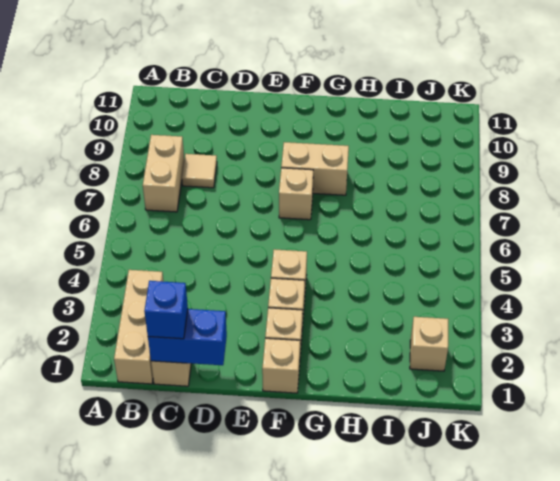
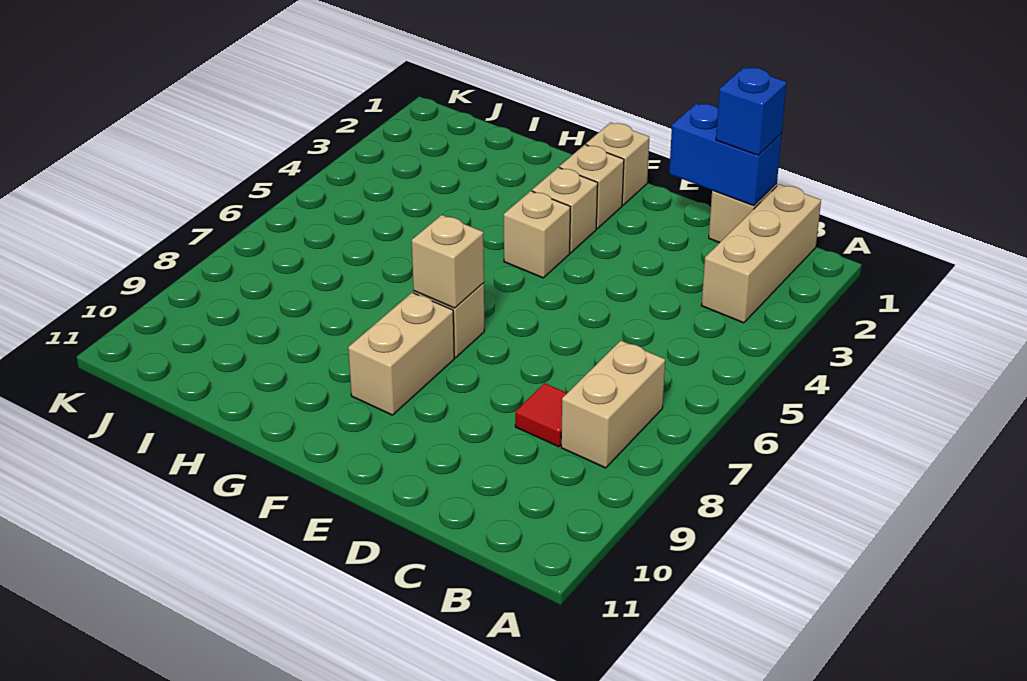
tan 1x1 tile [182,154,217,188] -> red 1x1 tile [515,383,567,447]
tan 1x2 brick [281,142,349,195] -> tan 1x2 brick turned to [348,293,454,415]
tan 1x1 brick [410,317,448,371] -> tan 1x1 brick moved to [412,215,484,308]

